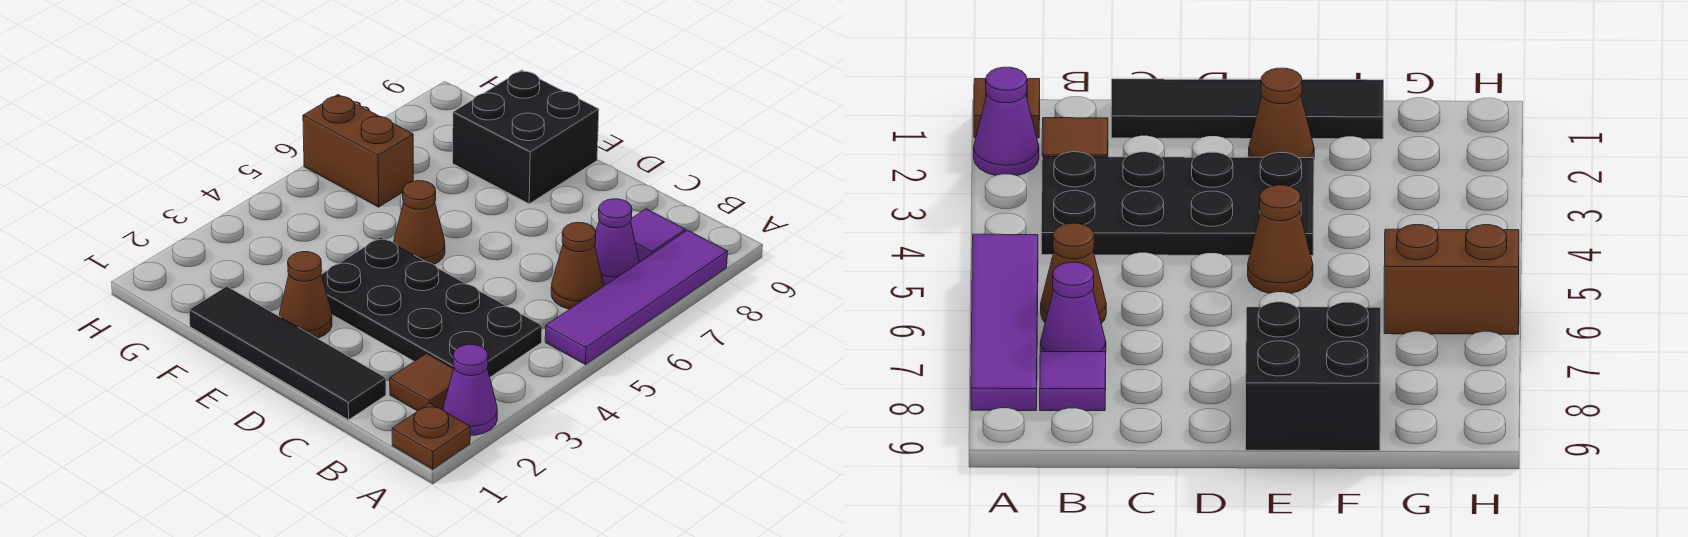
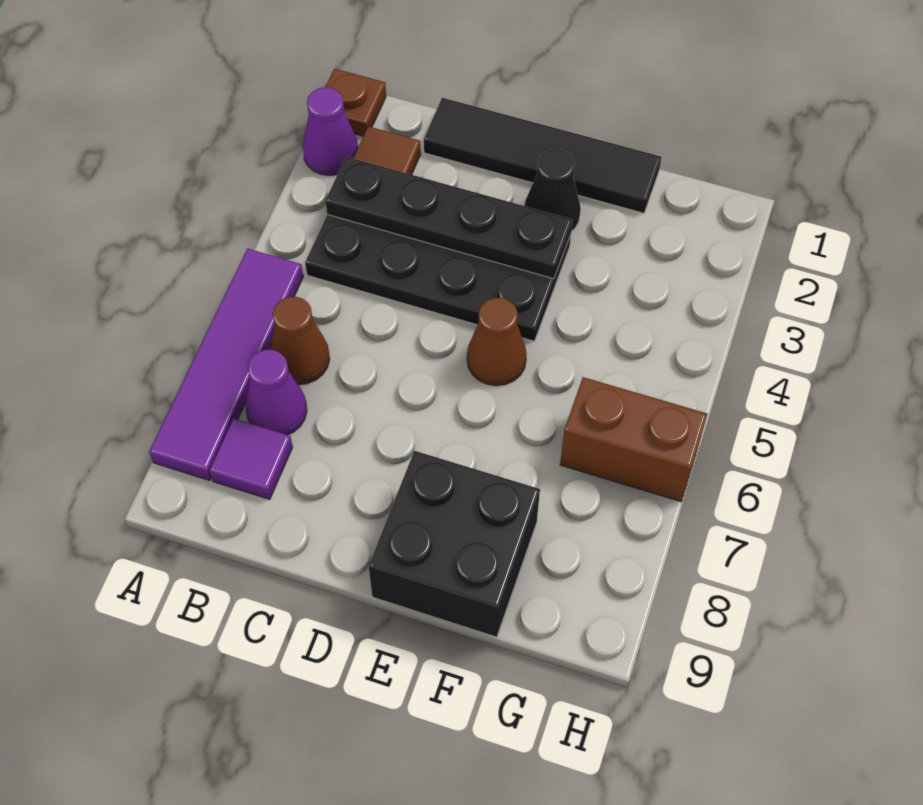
none -> black 1x4 plate [325,157,572,279]
brown 1x1 cone [280,252,332,338] -> black 1x1 cone [524,150,581,231]

